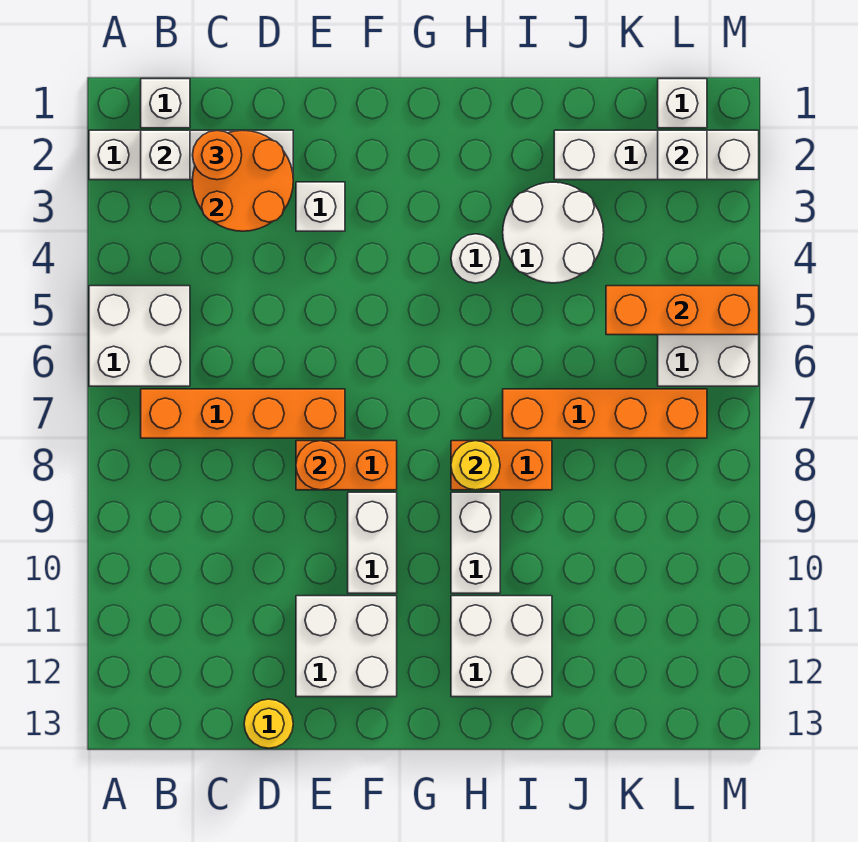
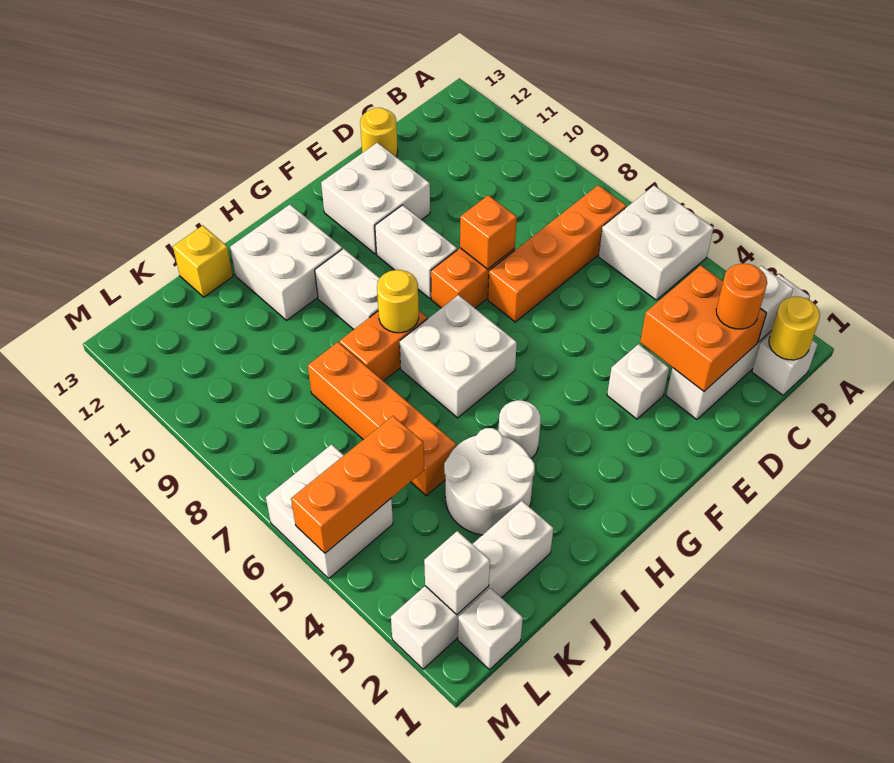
none -> yellow 1x1 round brick [769,297,820,360]
orange 2x2 round brick [192,130,293,231] -> orange 2x2 brick [640,265,766,391]
orange 1x1 round brick [296,441,345,490] -> orange 1x1 brick [460,195,517,269]
none -> white 2x2 brick [400,295,517,418]
orange 1x4 brick [503,389,707,438] -> orange 1x4 brick turned to [308,342,456,496]
none -> yellow 1x1 brick [173,226,233,297]

